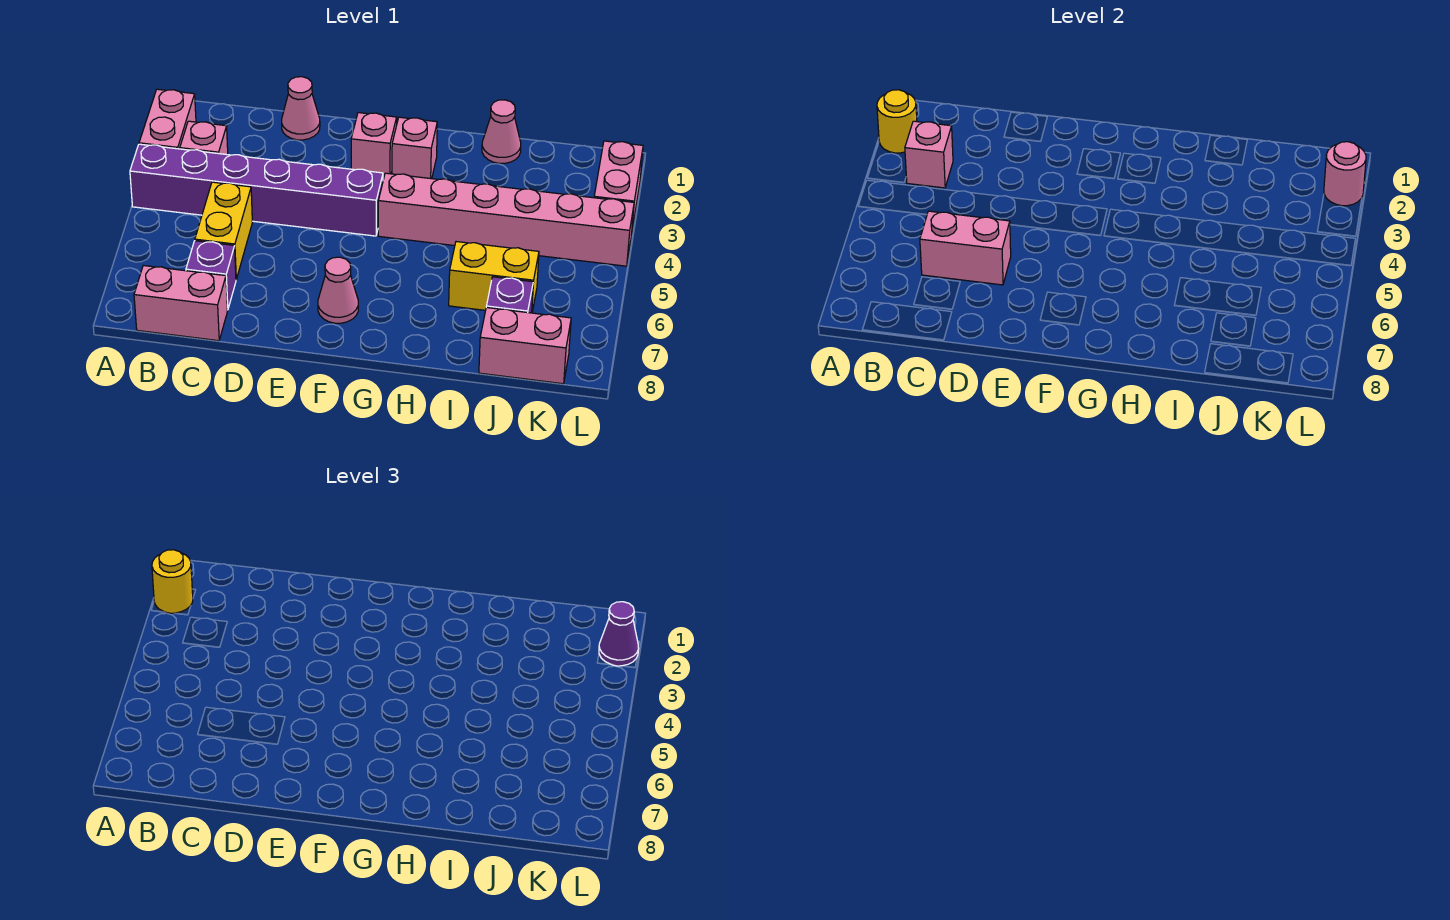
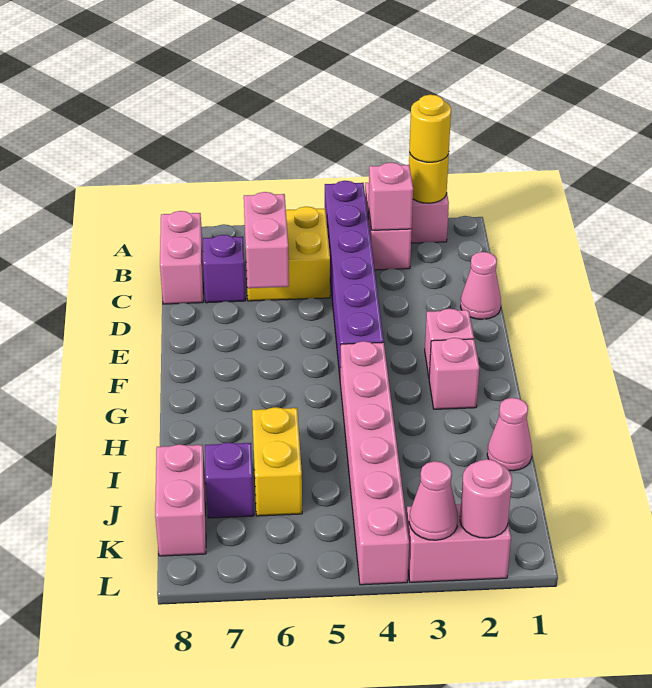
yellow 1x2 brick [195,182,252,279] -> yellow 2x2 brick [244,207,330,301]
pink 1x1 cone [318,257,358,323] -> pink 1x1 cone moved to [409,461,458,540]
purple 1x1 cone [599,602,639,666] -> none

